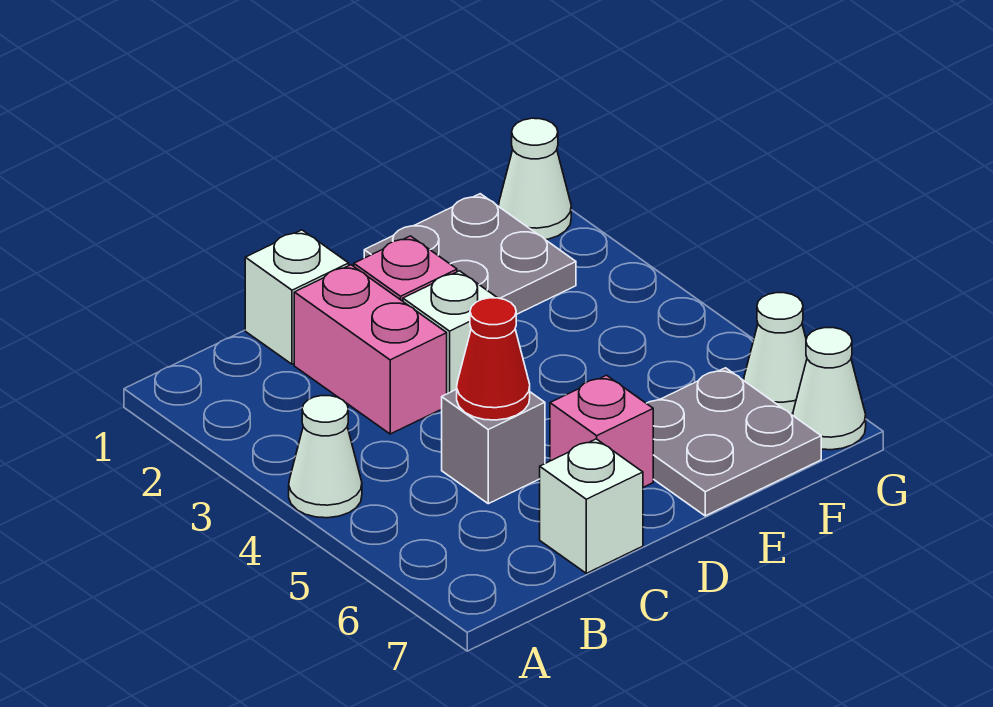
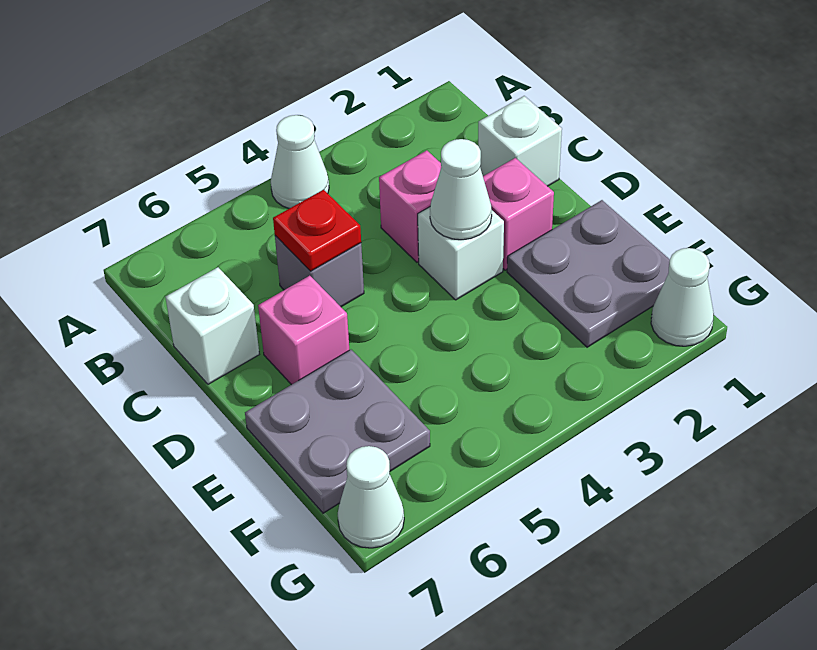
pink 1x2 brick [294,265,447,434] -> pink 1x1 brick [379,150,441,262]
red 1x1 cone [457,298,530,420] -> red 1x1 plate [273,190,361,271]
white 1x1 cone [744,293,807,414] -> white 1x1 cone moved to [430,139,492,240]

